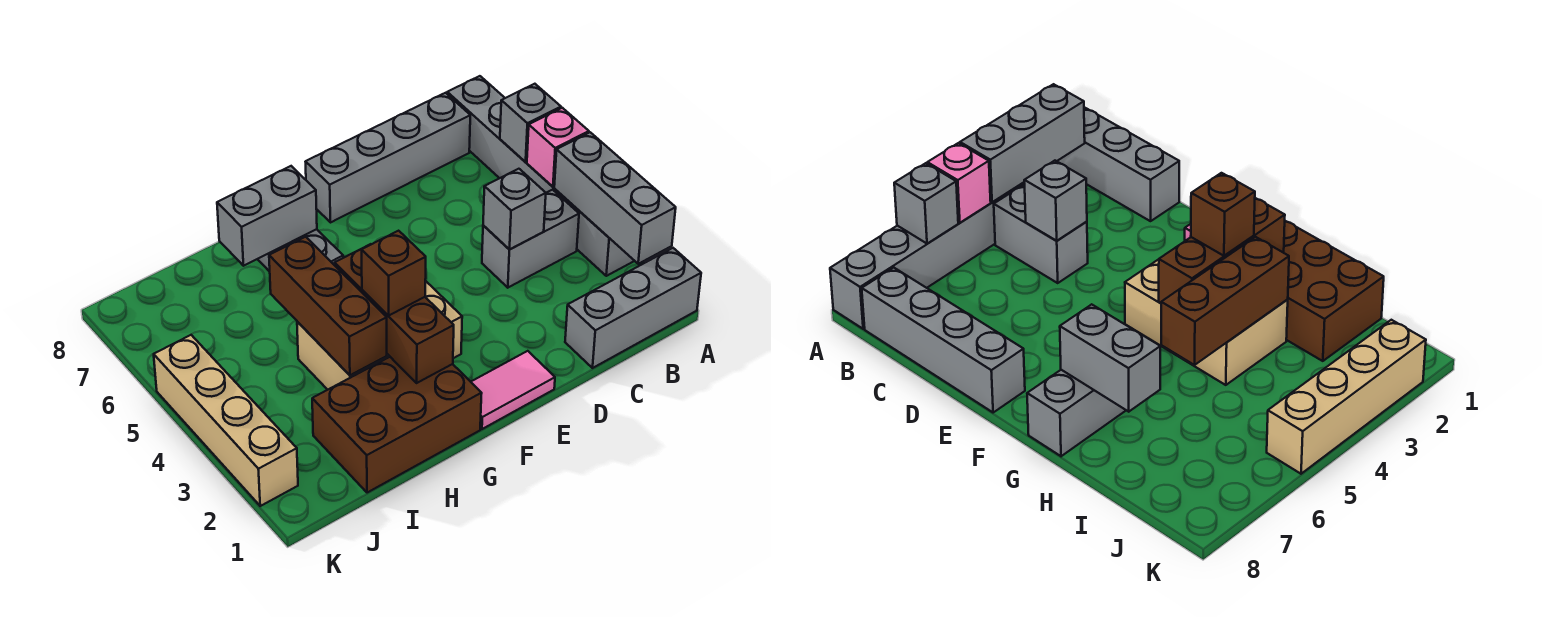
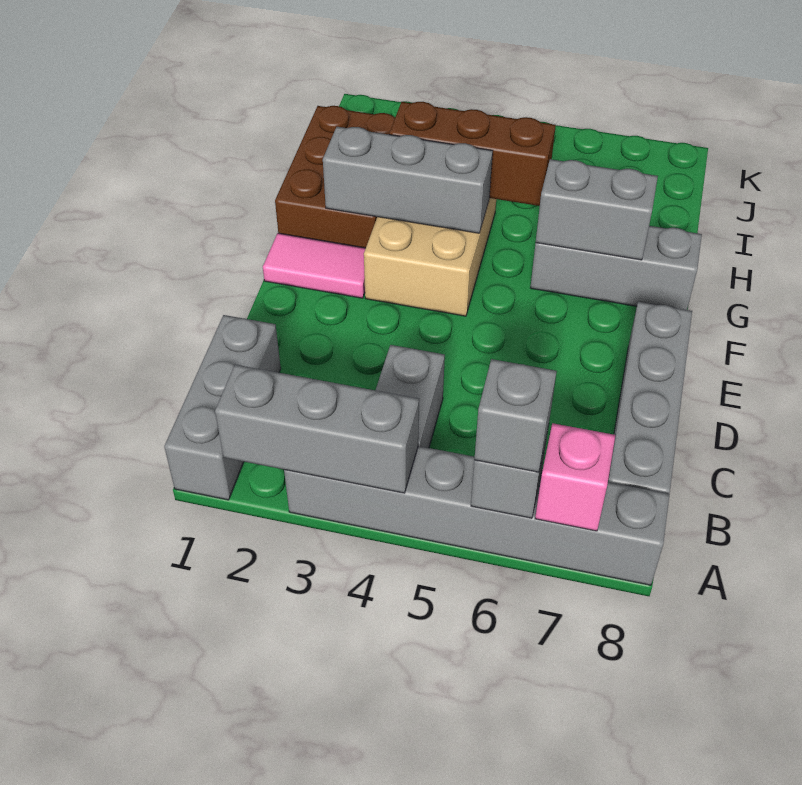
pink 1x1 brick [527,108,589,187] -> pink 1x1 brick moved to [535,423,615,531]
grey 1x1 brick [483,169,546,250] -> grey 1x1 brick moved to [474,359,557,472]
pink 1x2 tile [471,351,555,429] -> pink 1x2 tile turned to [263,233,366,298]
brown 1x3 brick [335,244,454,383] -> grey 1x3 brick [323,127,493,233]
brown 1x1 brick [362,231,426,316] -> none
grey 1x2 brick [217,166,317,266] -> grey 1x2 brick turned to [536,159,658,260]
tan 1x4 brick [154,335,298,506] -> none

